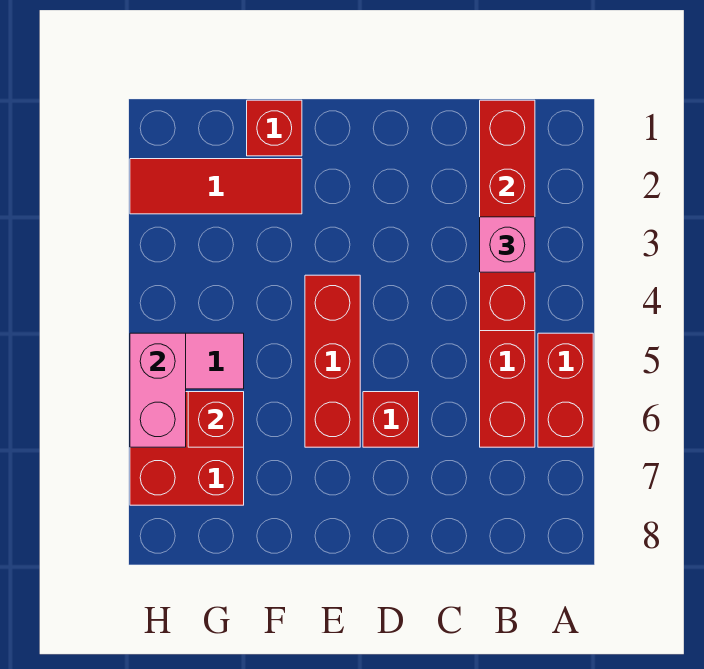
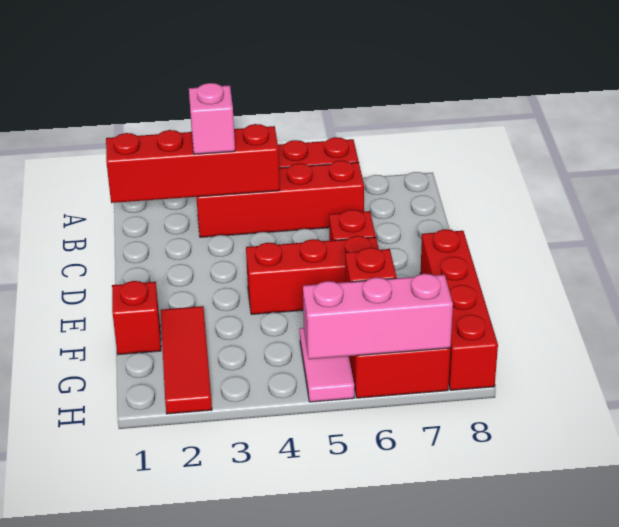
none -> red 1x4 brick [420,229,498,390]
pink 1x2 brick [130,333,186,447] -> pink 1x3 brick [303,274,453,359]

